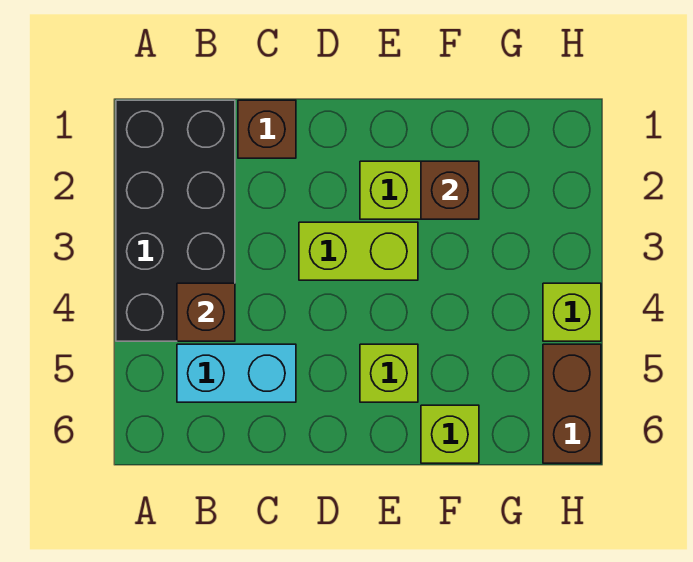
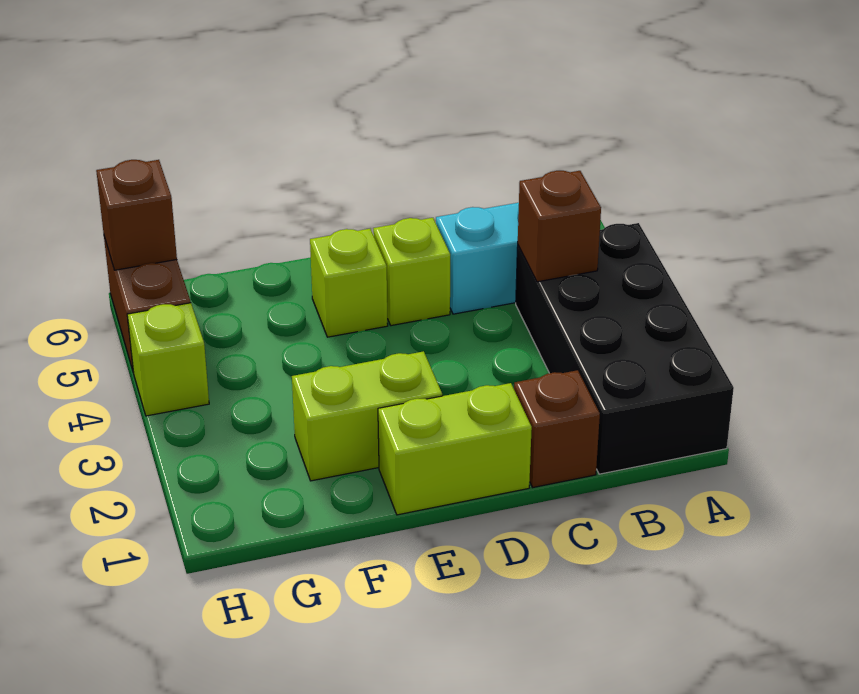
lime 1x2 brick [299,222,418,280] -> lime 1x2 brick moved to [378,383,532,515]
brown 1x1 brick [421,161,479,219] -> brown 1x1 brick moved to [96,160,177,270]
lime 1x1 brick [421,405,479,463] -> lime 1x1 brick moved to [373,218,450,326]

